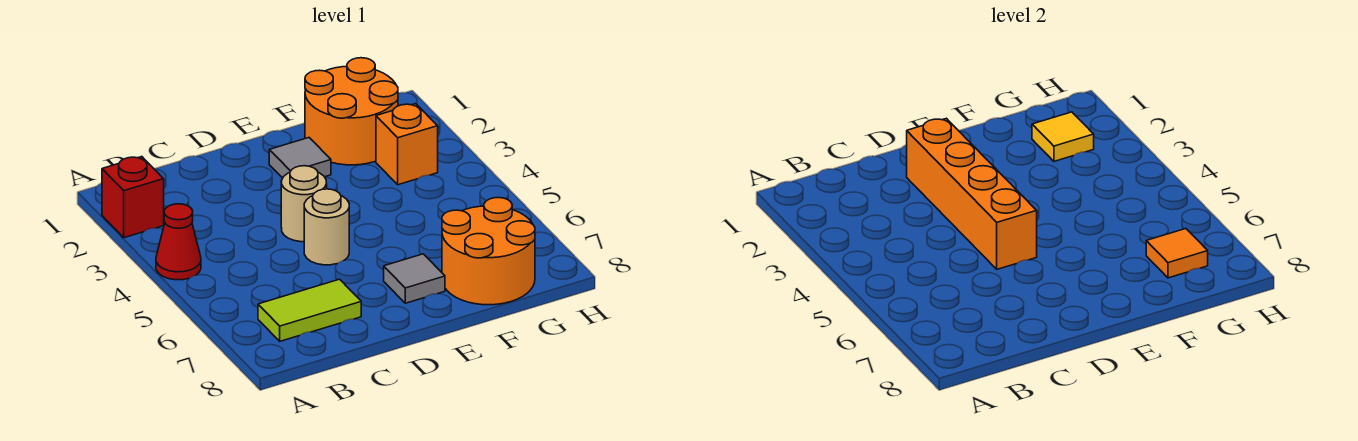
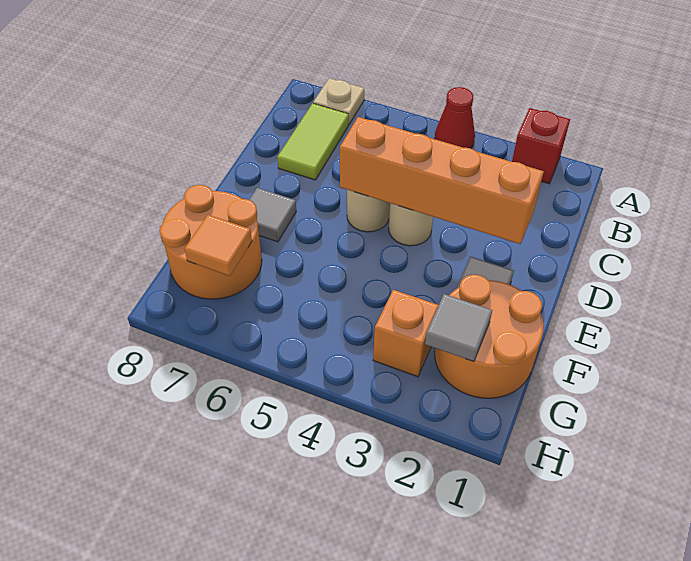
none -> tan 1x1 plate [313,78,364,124]
yellow 1x1 tile [1032,112,1094,161] -> grey 1x1 tile [425,294,492,362]

